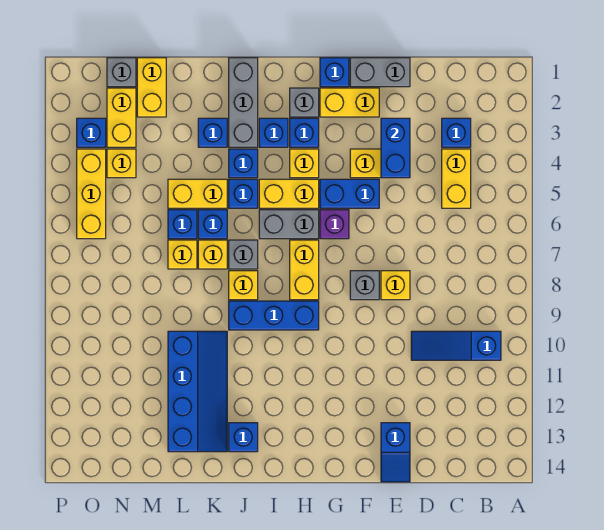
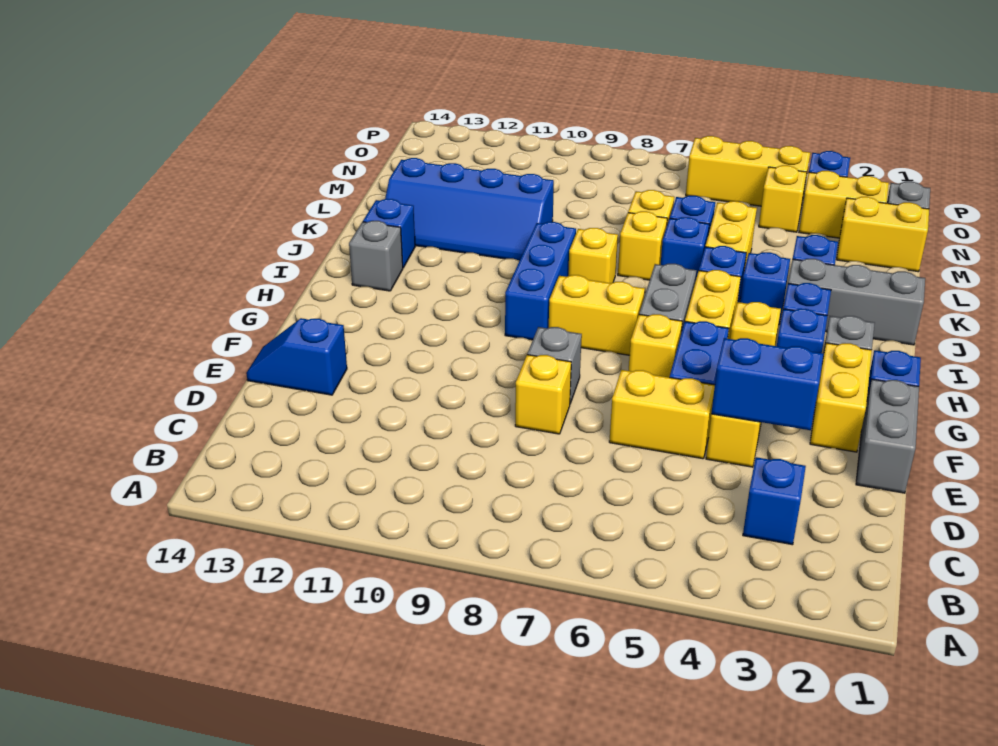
blue 1x3 slope [411,331,501,360] -> none
yellow 1x2 brick [442,149,471,208] -> yellow 1x2 brick moved to [609,370,715,459]
purple 1x1 brick [320,210,349,239] -> yellow 1x1 brick [628,314,682,377]
grey 1x1 brick [229,240,258,269] -> grey 1x1 brick moved to [349,221,403,291]

